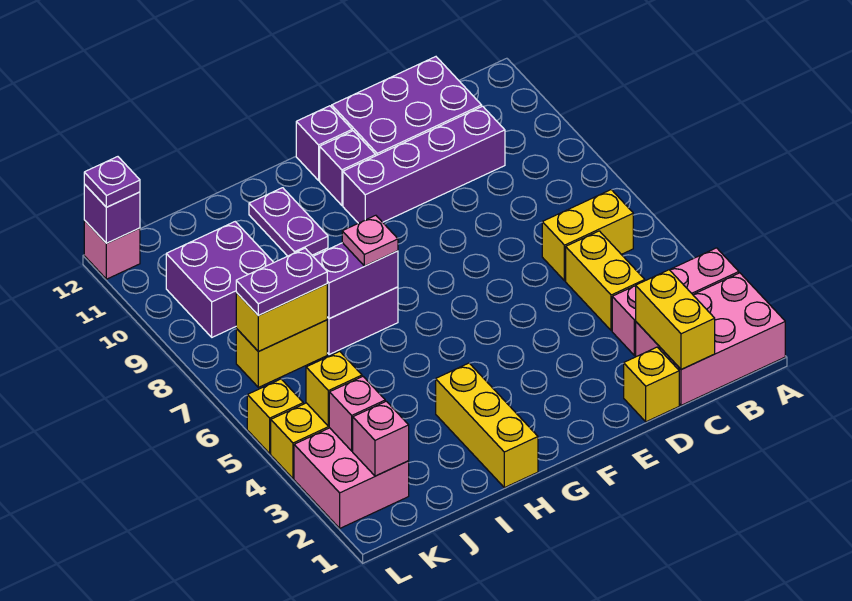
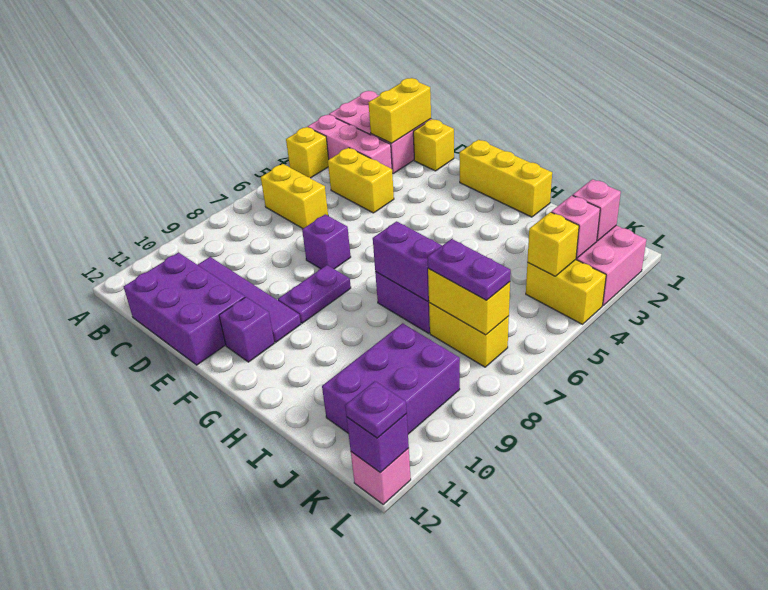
yellow 1x2 brick [566,231,645,331] -> yellow 1x2 brick turned to [328,148,394,213]
purple 1x4 brick [343,106,505,223] -> purple 1x4 tile [198,257,301,342]
purple 1x1 brick [296,106,352,180] -> purple 1x1 brick moved to [302,214,351,269]
yellow 1x3 brick [436,363,538,488] -> yellow 1x3 brick turned to [459,140,552,217]
pink 1x1 plate [342,215,398,266] -> none
purple 1x2 plate [249,188,328,256] -> purple 1x2 plate moved to [278,265,351,323]
purple 2x2 brick [166,222,274,337] -> purple 2x3 brick [322,323,460,434]
yellow 1x1 brick [247,379,303,454] -> yellow 1x1 brick moved to [286,127,329,178]

